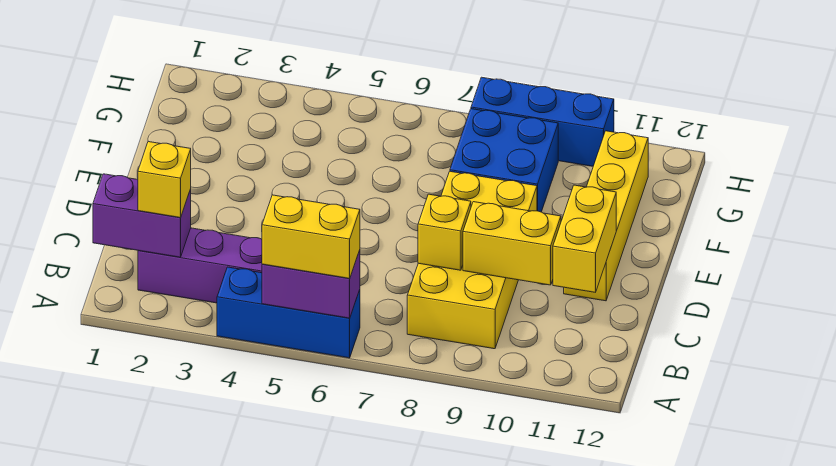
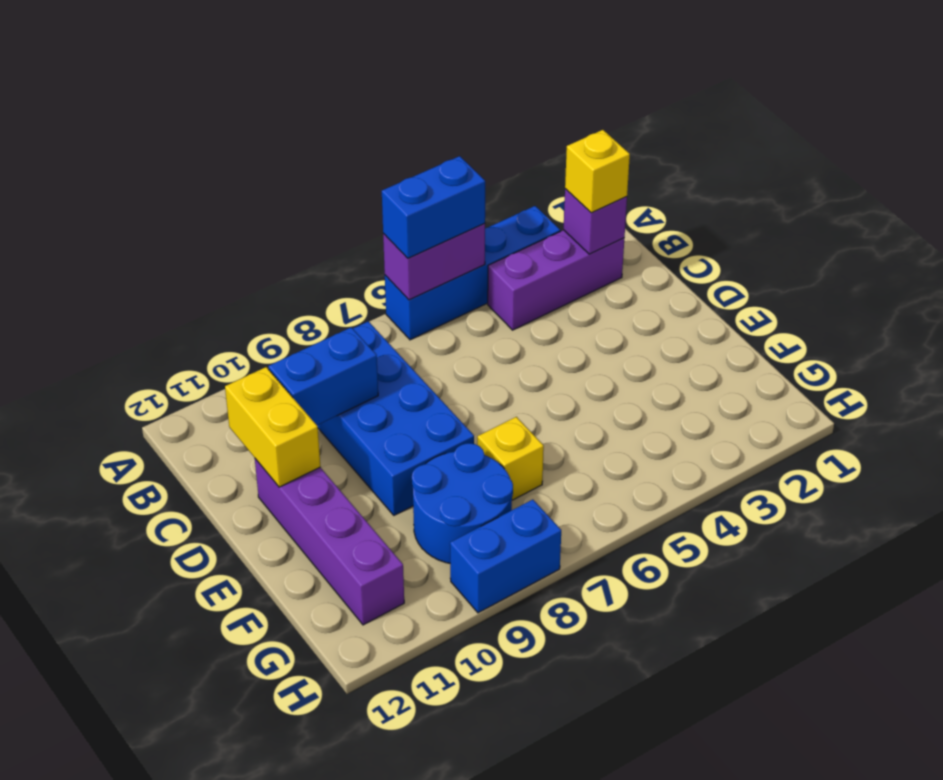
blue 1x3 brick [217,267,360,358] -> blue 1x4 brick [385,206,560,340]
yellow 1x2 brick [262,195,360,278] -> blue 1x2 brick [382,156,485,258]
purple 1x2 brick [93,174,191,257] -> purple 1x1 brick [564,189,627,254]
yellow 2x4 brick [407,171,537,349] -> blue 2x4 brick [317,321,474,515]
yellow 1x1 brick [418,194,471,270] -> yellow 1x1 brick moved to [477,417,544,500]
yellow 1x2 brick [463,202,561,285] -> blue 1x2 brick [268,327,378,425]
yellow 1x4 brick [564,131,648,301] -> purple 1x4 brick [255,459,404,625]
blue 2x2 brick [450,109,558,212] -> blue 2x2 round brick [412,443,513,563]
blue 1x3 brick [471,77,614,166] -> blue 1x2 brick [450,500,561,613]

